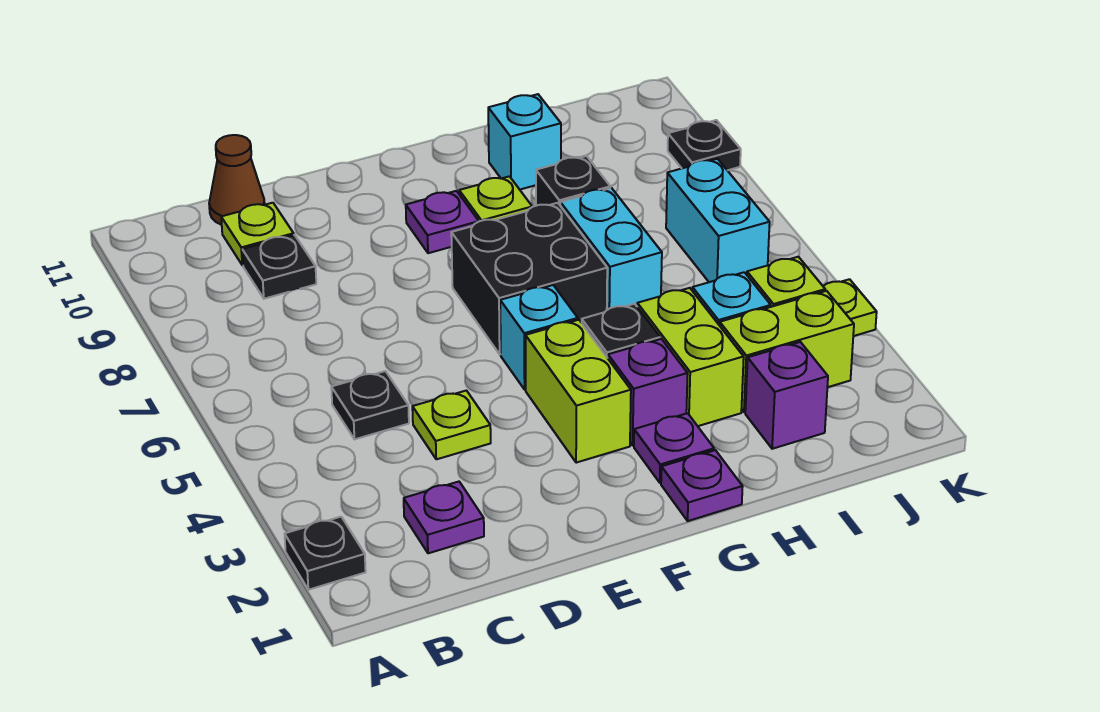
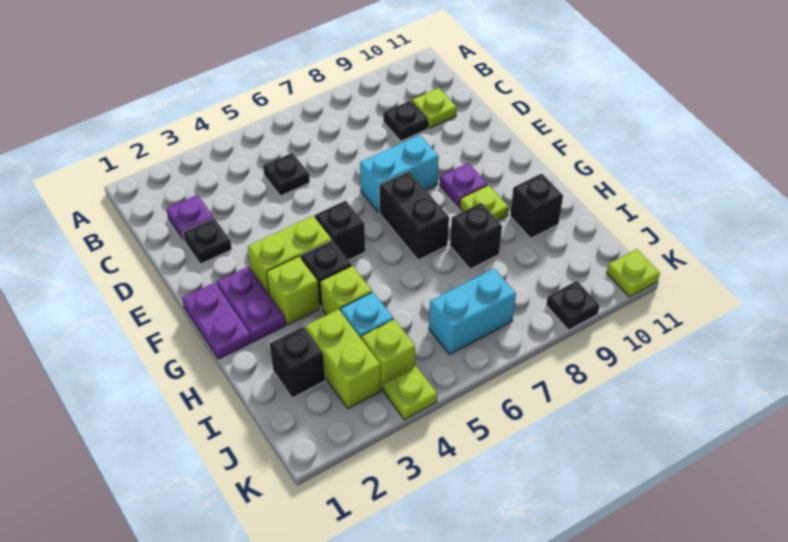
black 1x1 plate [285,517,366,590] -> black 1x1 plate moved to [183,218,232,264]
brown 1x1 cone [209,135,265,225] -> none
lime 1x1 plate [412,391,491,459] -> lime 1x1 plate moved to [607,249,660,297]
cyan 1x1 brick [500,285,578,390] -> black 1x1 brick [315,201,365,260]
black 2x2 brick [451,203,607,354] -> black 1x2 brick [379,171,449,260]
purple 1x1 plate [661,450,743,521] -> purple 1x2 plate [182,282,252,359]
purple 1x1 plate [634,413,714,483] -> purple 1x2 plate [217,266,286,342]
purple 1x1 brick [608,339,688,446] -> lime 1x1 brick [266,256,320,325]
lime 1x2 brick [637,288,744,426] -> lime 1x1 brick [320,266,372,315]
cyan 1x2 brick [560,188,662,310] -> cyan 1x2 brick moved to [360,135,439,212]
cyan 1x1 brick [488,94,561,189] -> black 1x1 brick [510,174,563,238]
purple 1x1 brick [745,342,828,449] -> black 1x1 brick [270,327,325,398]

